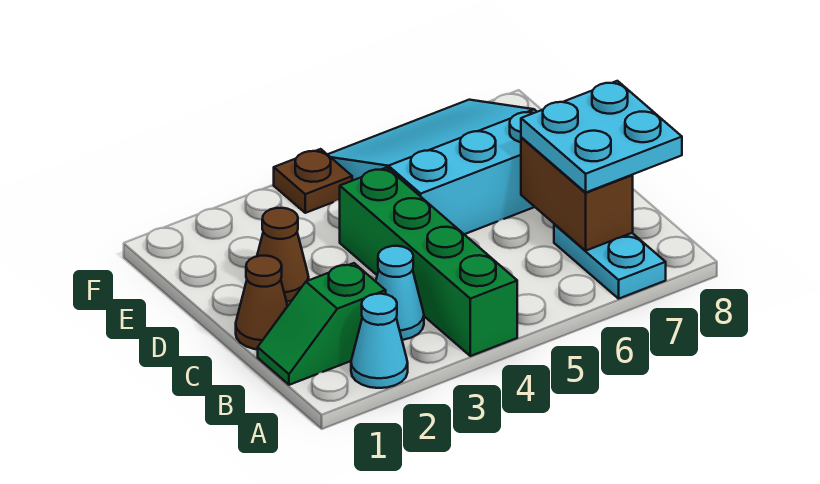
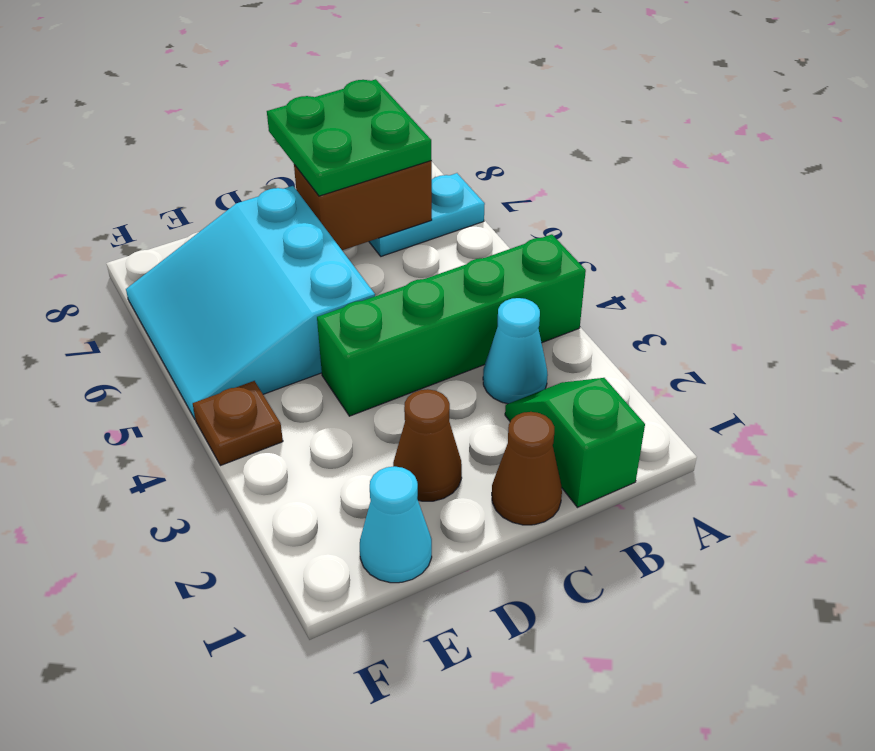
cyan 1x1 cone [351,294,408,388] -> cyan 1x1 cone moved to [360,466,432,583]
green 1x2 slope [258,263,386,385] -> green 1x2 slope turned to [505,378,645,507]
cyan 2x2 plate [521,81,682,192] -> green 2x2 plate [267,79,431,196]

